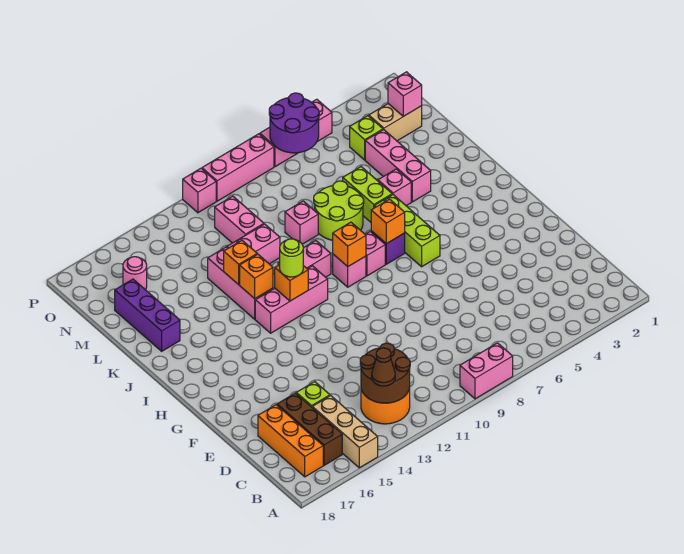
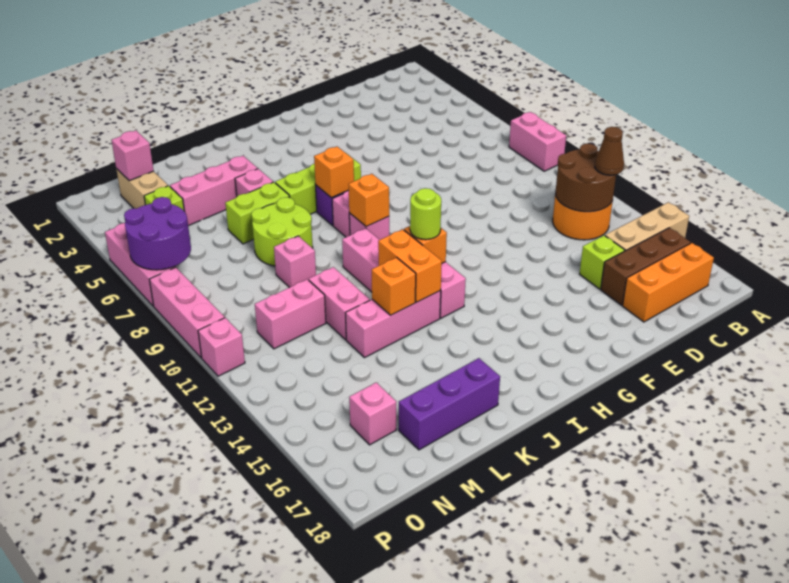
orange 1x1 brick [240,254,273,299] -> orange 1x2 brick [378,229,442,302]
pink 1x1 round brick [123,257,147,290] -> pink 1x1 brick [349,382,396,445]

